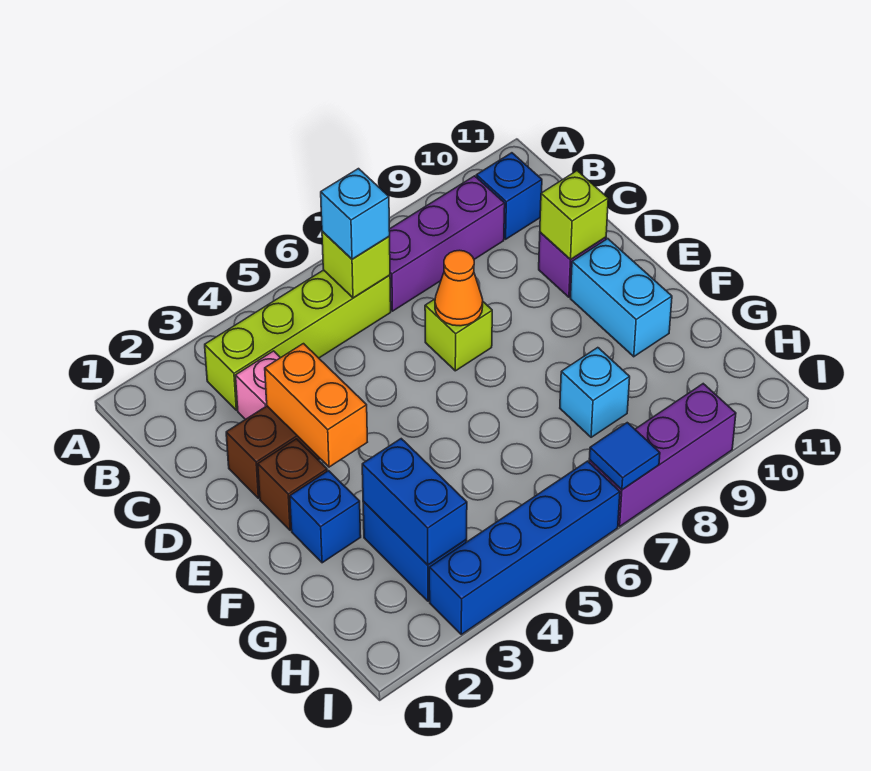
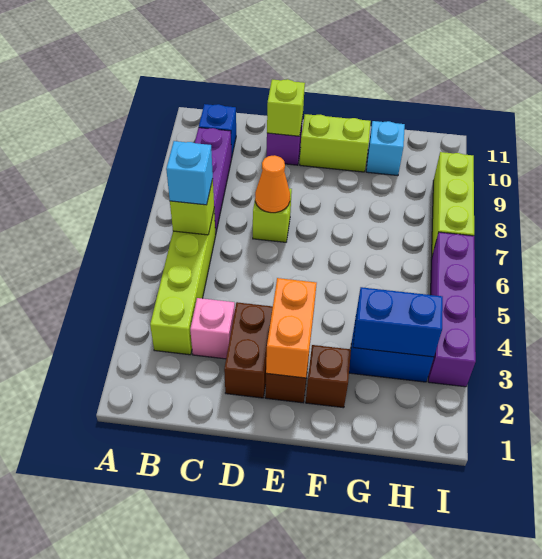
orange 1x2 brick [265,344,367,467] -> orange 1x2 brick turned to [266,278,317,378]
cyan 1x2 brick [570,239,672,357] -> lime 1x2 brick [300,114,371,172]
blue 1x1 brick [290,471,361,563] -> brown 1x1 brick [306,345,351,408]
cyan 1x1 brick [560,348,630,437] -> cyan 1x1 brick moved to [366,121,405,176]
blue 1x4 brick [429,461,620,634] -> purple 1x4 brick [428,232,476,387]
purple 1x3 brick [589,384,736,526] -> lime 1x3 brick [432,152,474,255]
blue 1x1 tile [589,423,660,490] -> none

